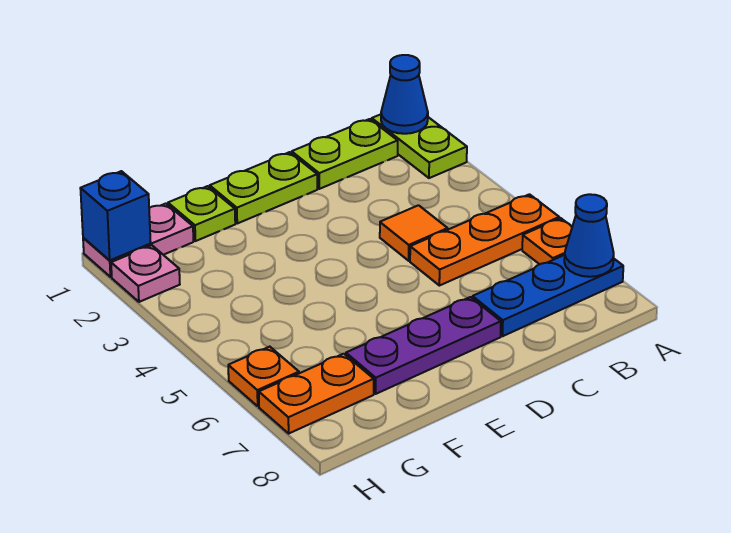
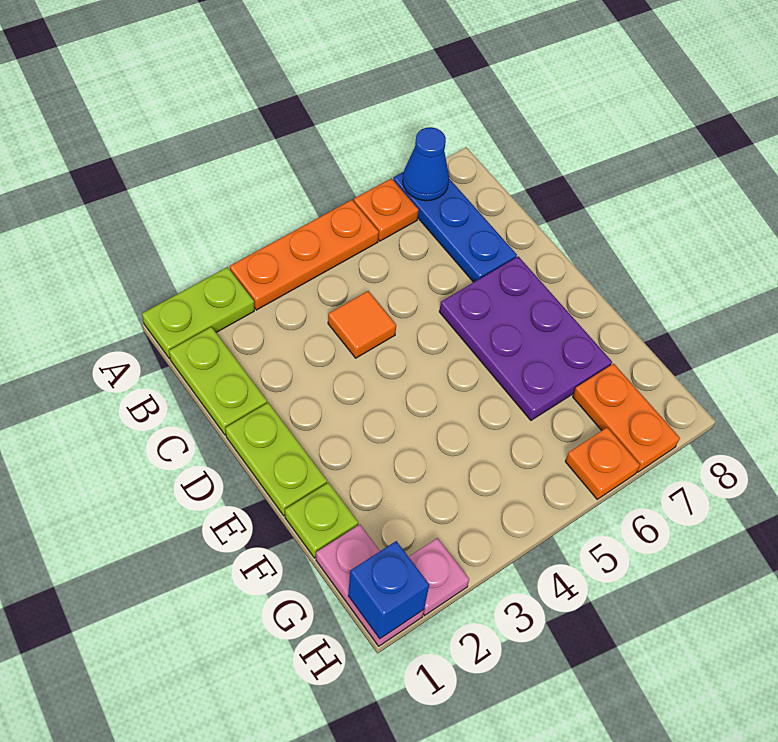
blue 1x1 cone [381,55,428,134] -> none
orange 1x3 plate [410,194,559,286] -> orange 1x3 plate turned to [230,200,379,310]
purple 1x3 plate [346,297,501,394] -> purple 2x3 plate [439,256,612,420]

